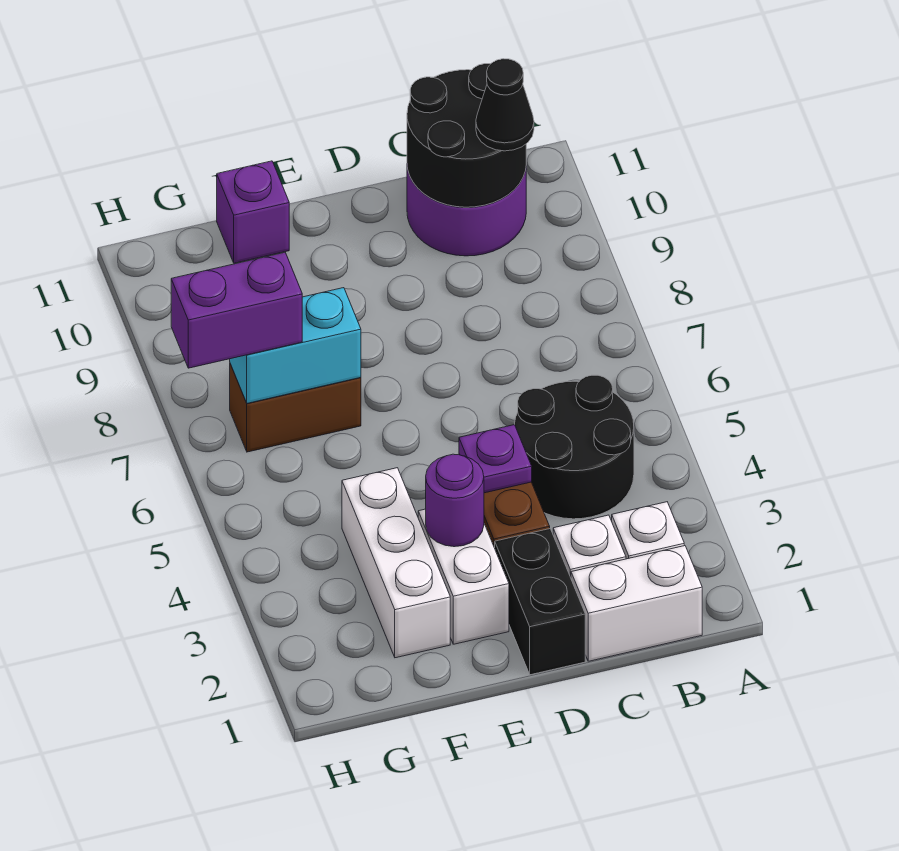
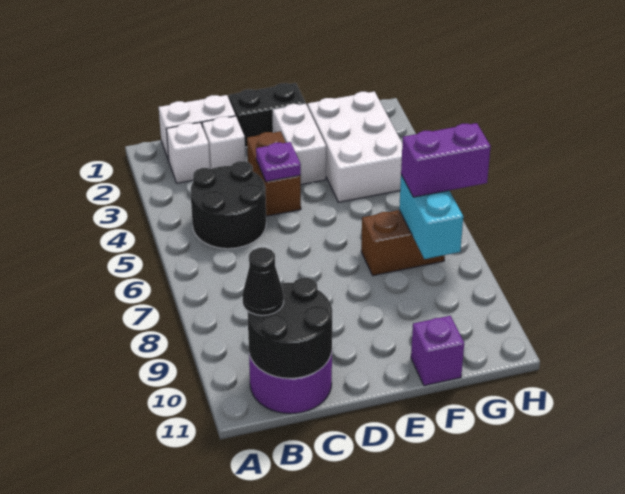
black 1x2 brick [495,529,585,675] -> black 1x2 brick turned to [229,83,306,147]
purple 1x1 round brick [426,454,484,547] -> none
white 1x3 brick [342,468,450,658] -> white 2x3 brick [308,91,402,202]
cyan 1x2 brick [230,288,361,403] -> cyan 1x2 brick turned to [399,175,463,259]

